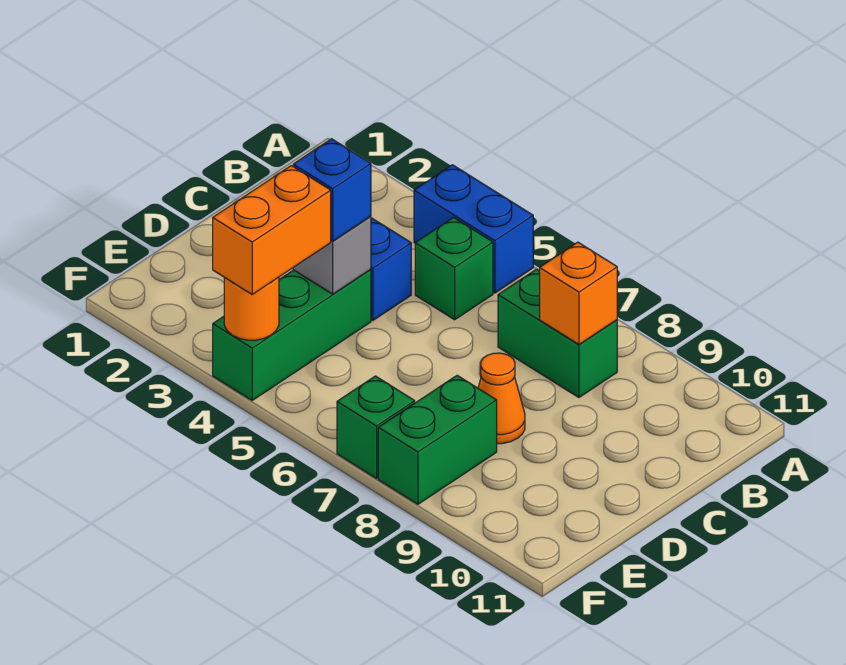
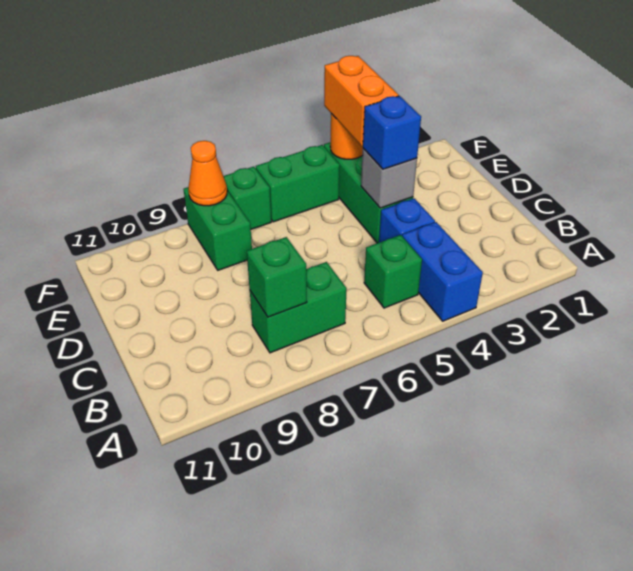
blue 1x2 brick [414,165,533,293] -> blue 1x2 brick turned to [402,222,483,321]
orange 1x1 brick [540,242,617,344] -> green 1x1 brick [247,237,307,317]
orange 1x1 cone [478,353,525,444] -> orange 1x1 cone moved to [188,141,227,206]
none -> green 1x2 brick [256,145,339,222]

